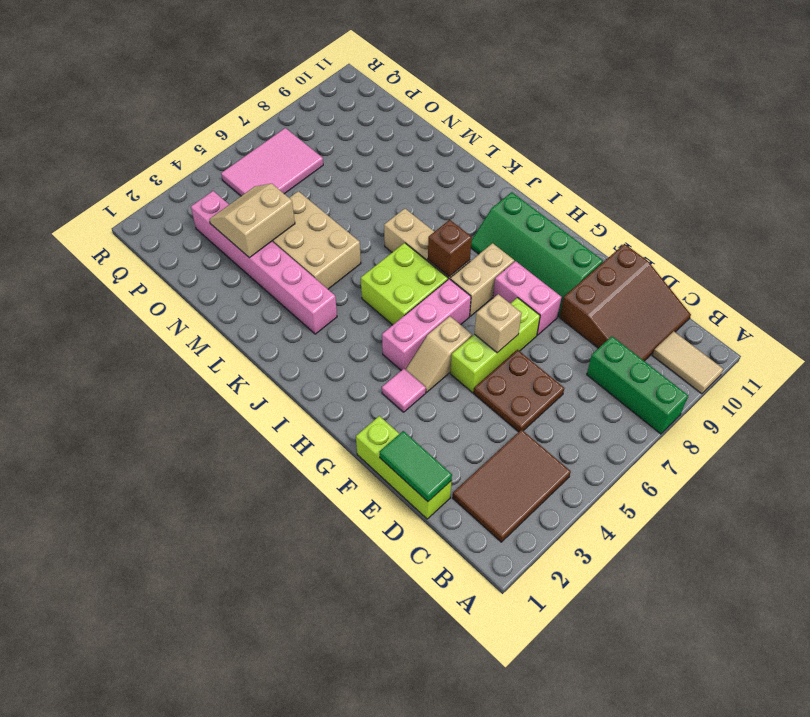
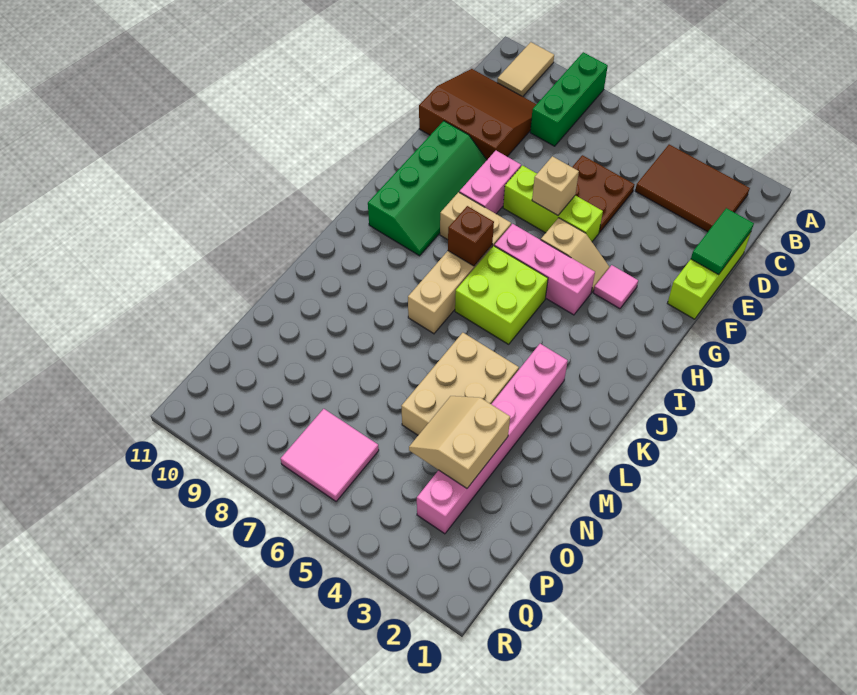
tan 2x2 slope [209,184,295,258] -> tan 2x2 slope turned to [409,396,510,488]
pink 2x3 tile [221,128,323,196] -> pink 2x2 tile [281,409,379,501]

